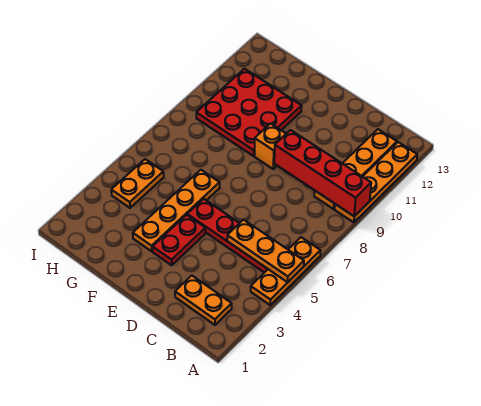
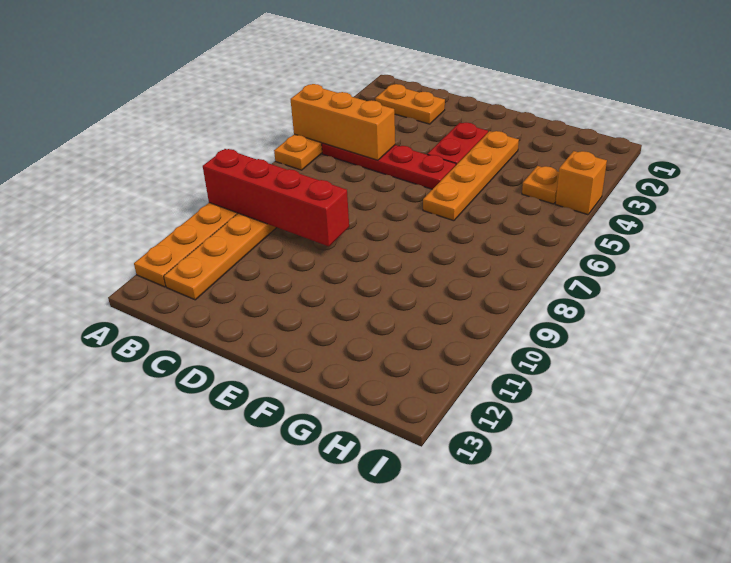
orange 1x3 plate [227,220,304,282] -> orange 1x3 brick [291,84,395,160]
orange 1x1 brick [255,124,286,169] -> orange 1x1 brick moved to [555,151,607,215]
red 3x3 plate [196,69,301,156] -> none
orange 1x2 plate [111,159,164,208] -> orange 1x1 plate [522,166,559,204]

